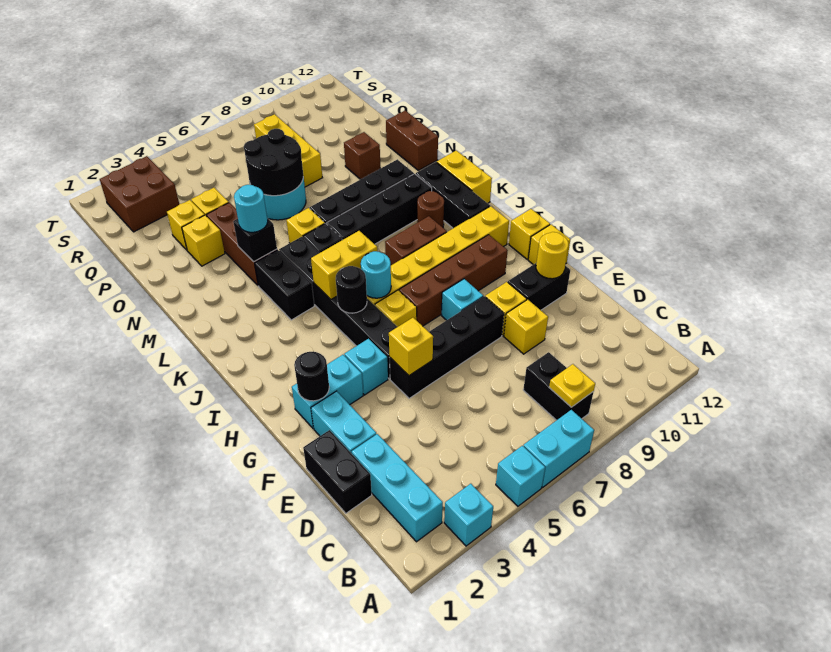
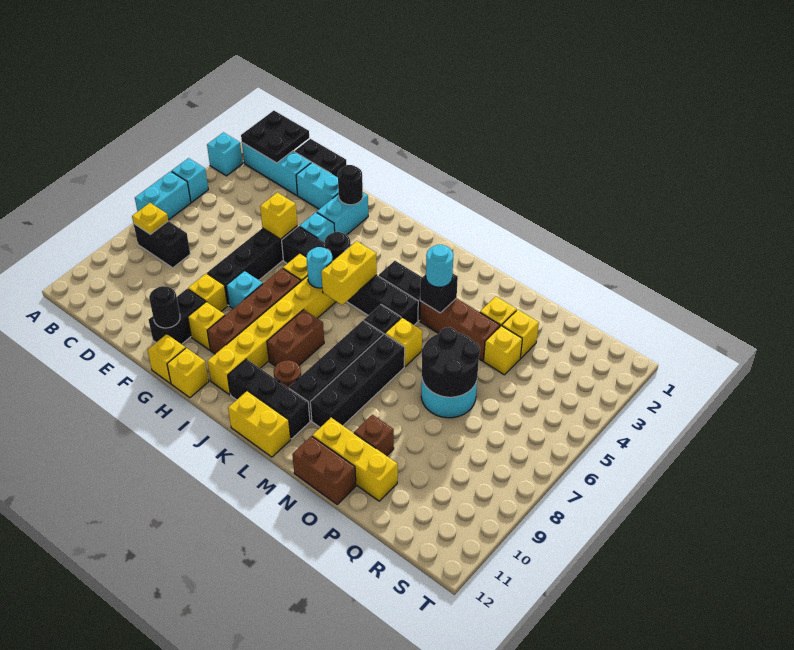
none -> black 2x2 plate [241,111,309,163]
yellow 1x1 brick [504,300,548,354] -> yellow 1x1 brick moved to [188,302,225,350]
yellow 1x1 round brick [536,232,568,279] -> black 1x1 round brick [149,286,180,328]
yellow 1x3 brick [254,114,322,187] -> yellow 1x3 brick moved to [312,418,398,501]
brown 2x2 brick [100,156,179,232] -> none

